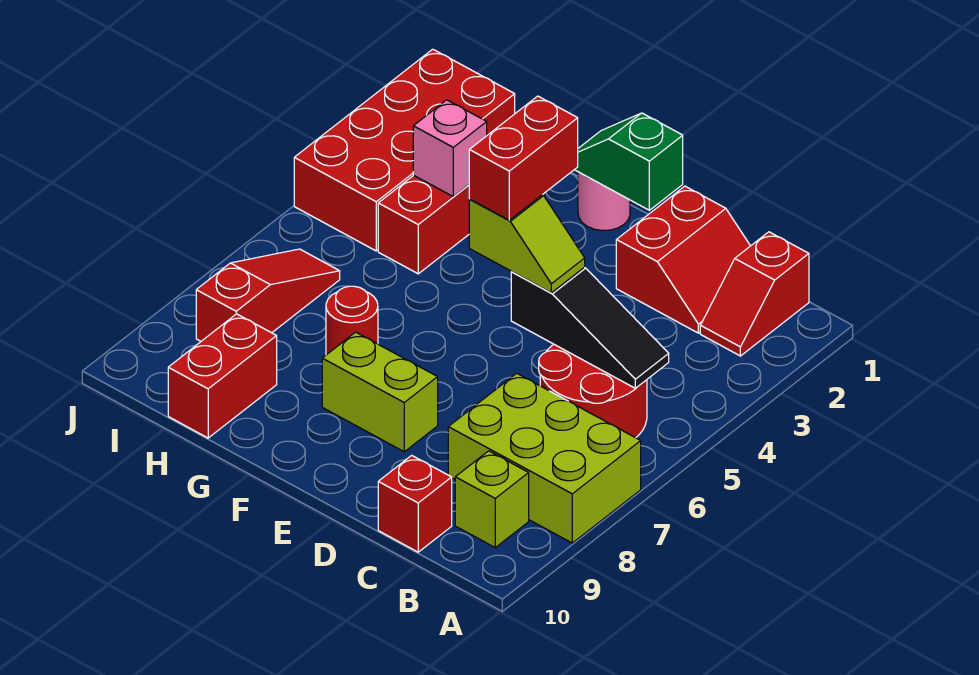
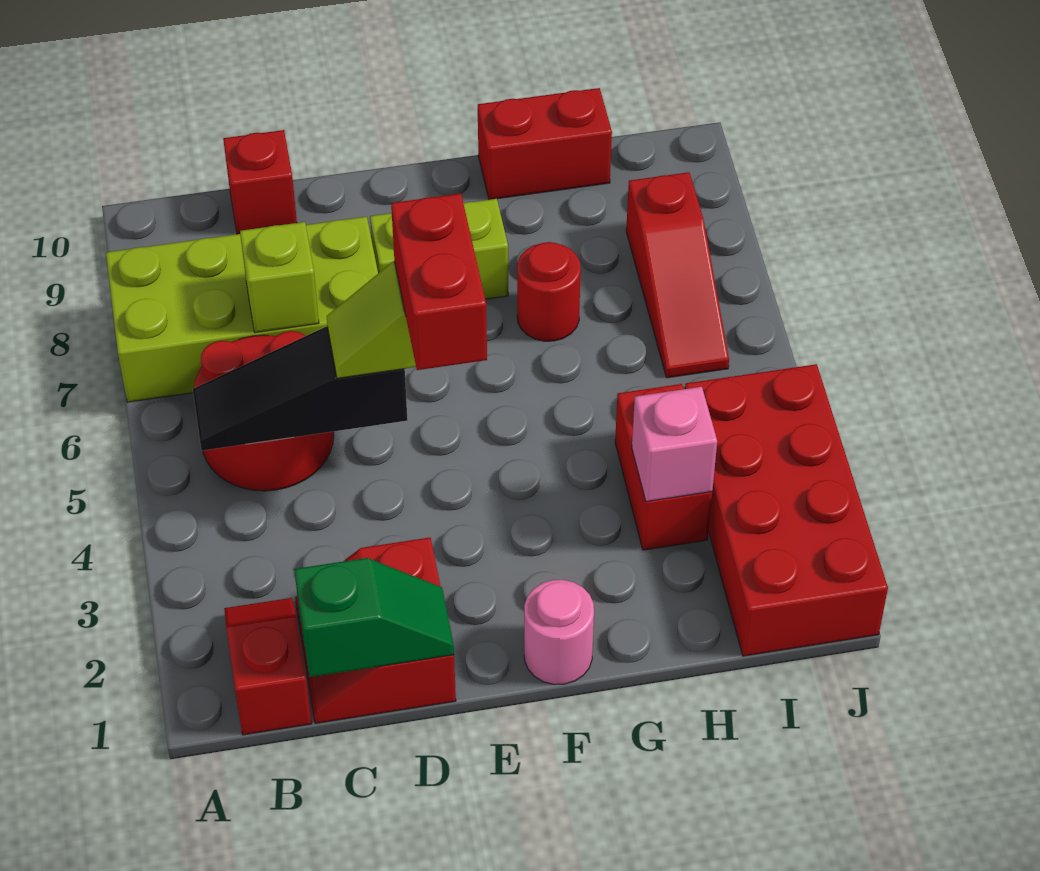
lime 2x3 brick [448,373,641,543] -> lime 2x4 brick [106,217,378,402]
lime 1x1 brick [455,451,529,547] -> lime 1x1 brick moved to [240,222,319,333]
green 1x2 slope [575,113,683,210] -> green 1x2 slope moved to [294,558,454,677]
red 1x2 brick [168,314,277,438] -> red 1x2 brick turned to [478,88,612,200]

